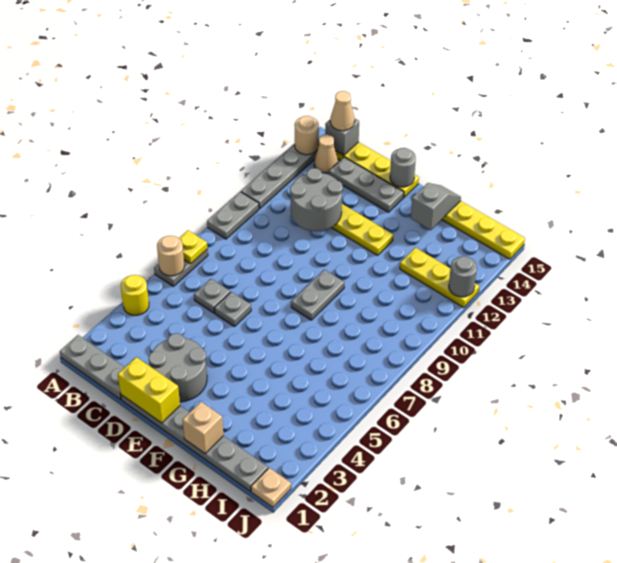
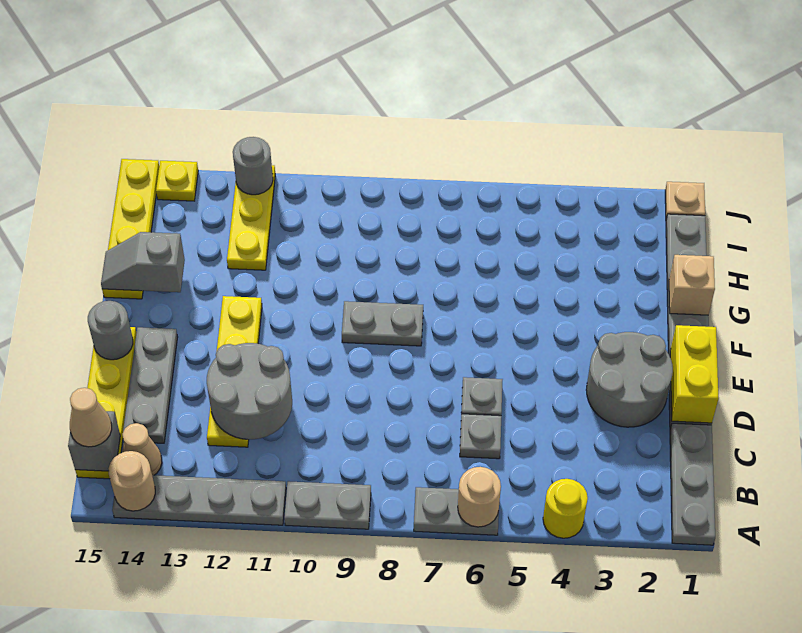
yellow 1x1 plate [179,230,207,264] -> yellow 1x1 plate moved to [156,161,198,201]

